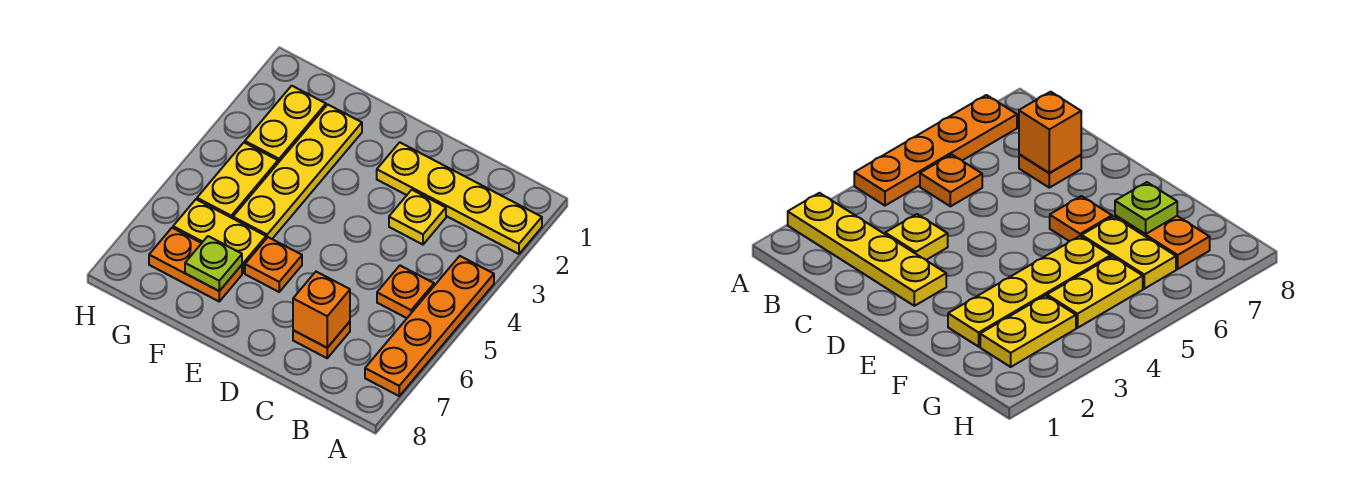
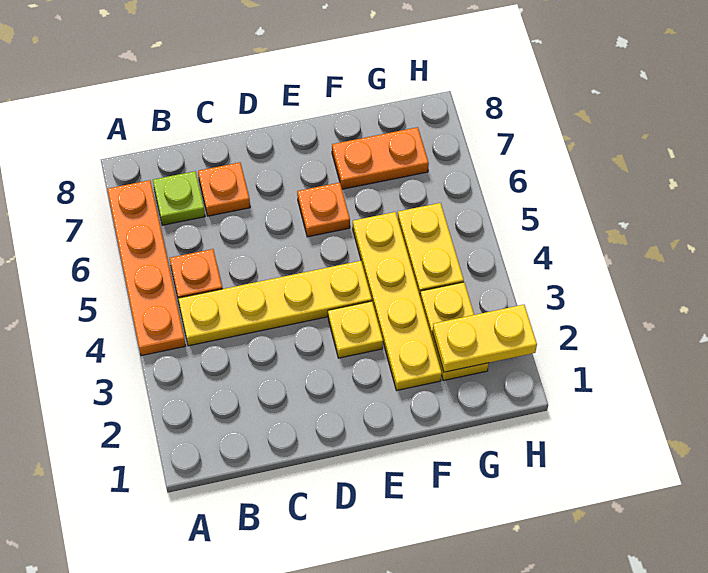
yellow 1x4 plate [377,142,542,254] -> yellow 1x4 plate moved to [178,261,372,346]
yellow 1x1 plate [389,190,446,245] -> yellow 1x1 plate moved to [328,301,383,358]
orange 1x1 brick [293,272,350,348] -> none
yellow 1x2 plate [173,199,266,273] -> yellow 1x2 plate moved to [432,305,537,372]
lime 1x1 plate [185,236,242,291] -> lime 1x1 plate moved to [153,171,205,225]

